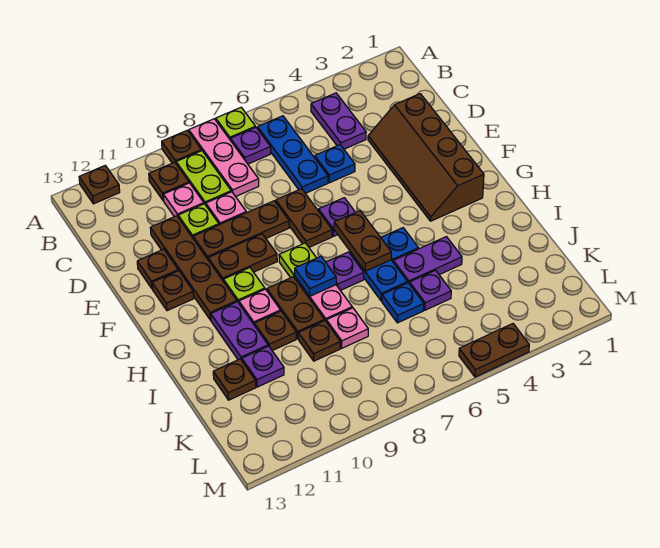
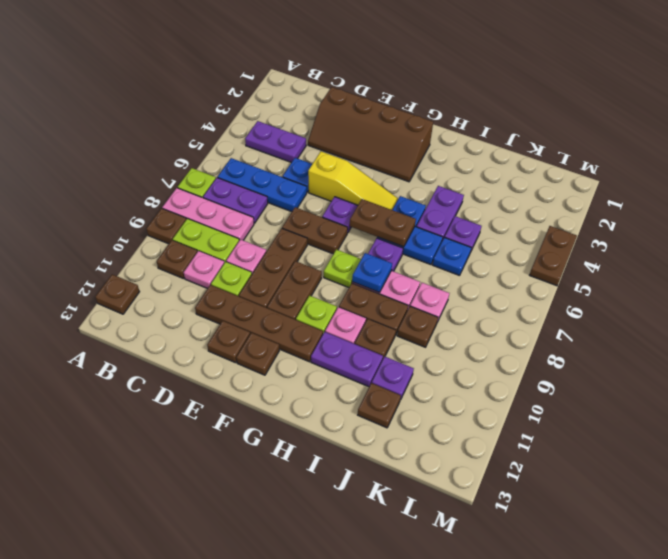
purple 1x1 plate [231,128,271,164] -> purple 1x2 plate [203,178,268,223]
none -> yellow 1x3 slope [308,151,398,210]

